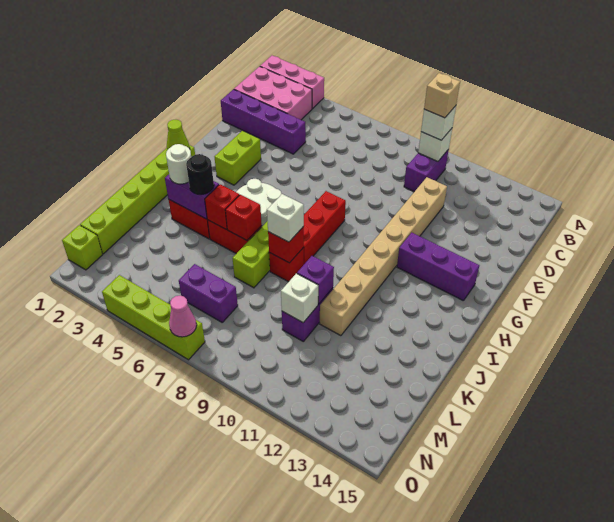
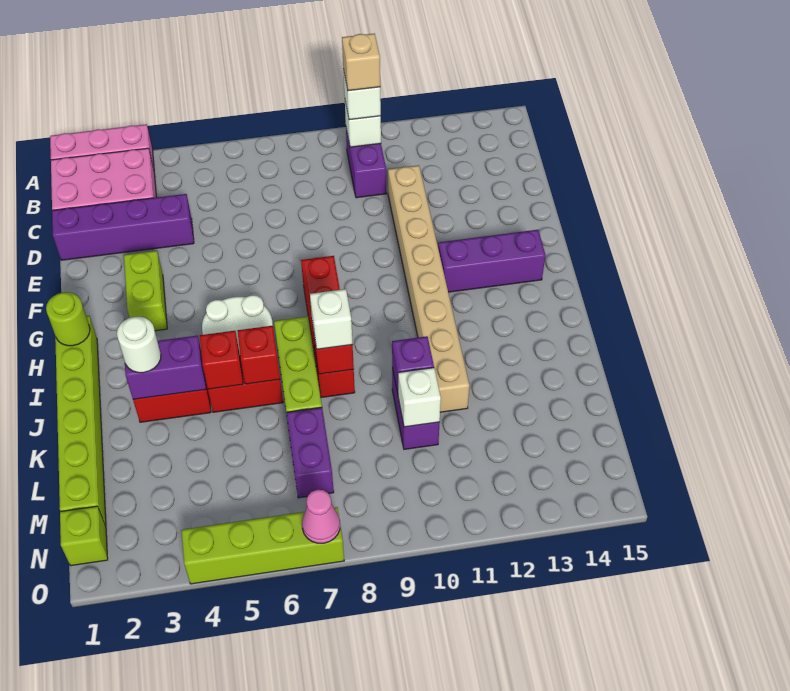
lime 1x1 cone [167,120,190,150] -> lime 1x1 round brick [46,292,90,346]
black 1x1 round brick [186,154,214,195] -> none
purple 1x2 brick [179,264,238,322] -> purple 1x2 brick turned to [287,407,334,498]

